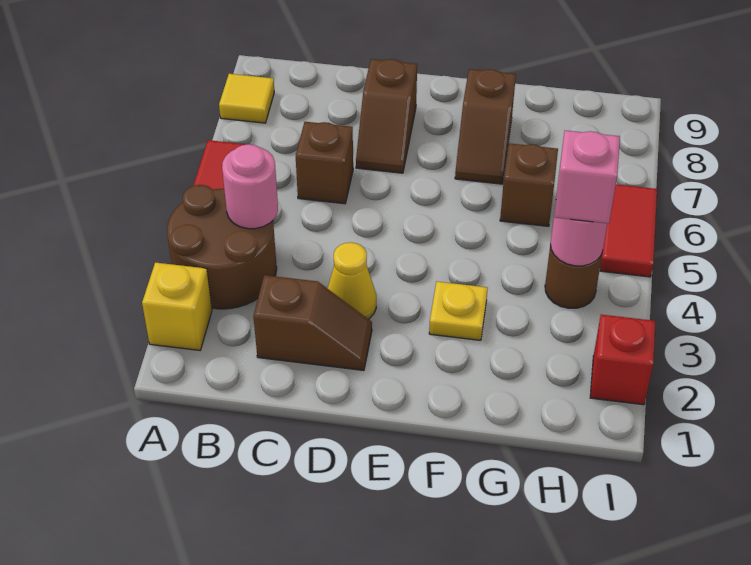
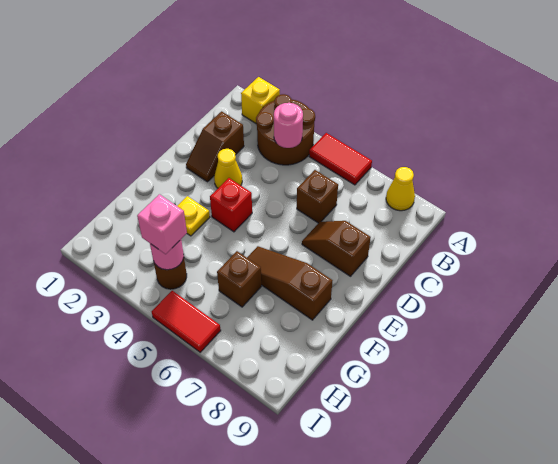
yellow 1x1 tile [219,74,274,123] -> yellow 1x1 cone [386,167,415,211]
brown 1x2 slope [455,69,516,184] -> brown 1x3 slope [247,246,332,320]
red 1x1 brick [590,315,655,405] -> red 1x1 brick moved to [210,178,252,232]

